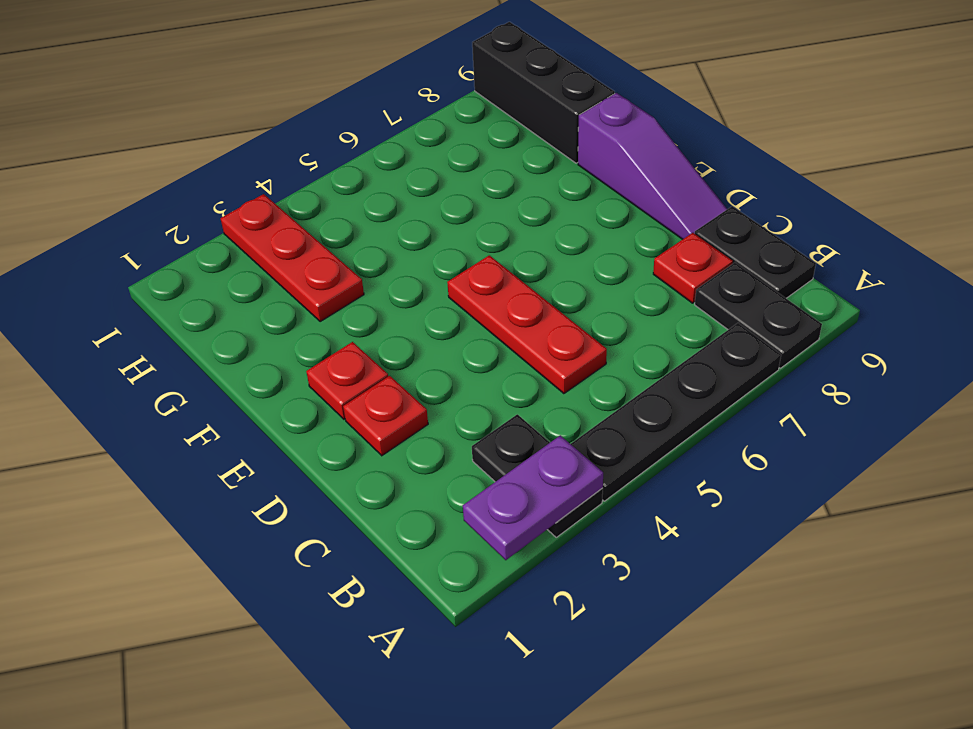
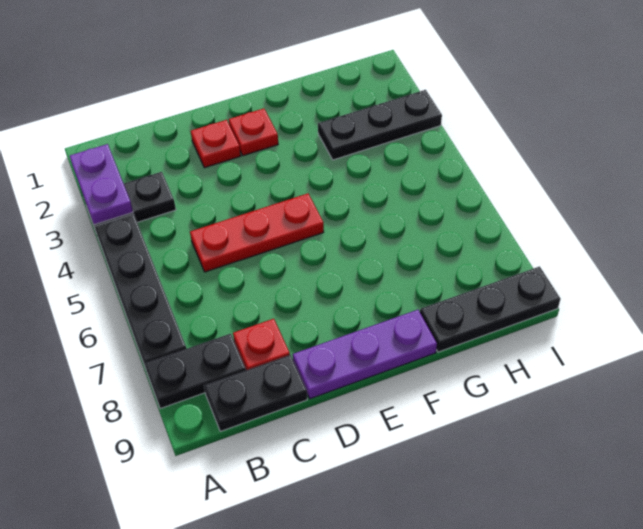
purple 1x3 slope [578,93,727,239] -> purple 1x3 plate [293,310,437,399]
red 1x3 plate [221,194,364,322] -> black 1x3 plate [318,90,442,160]
black 1x3 brick [472,22,615,163] -> black 1x3 plate [420,266,561,352]

